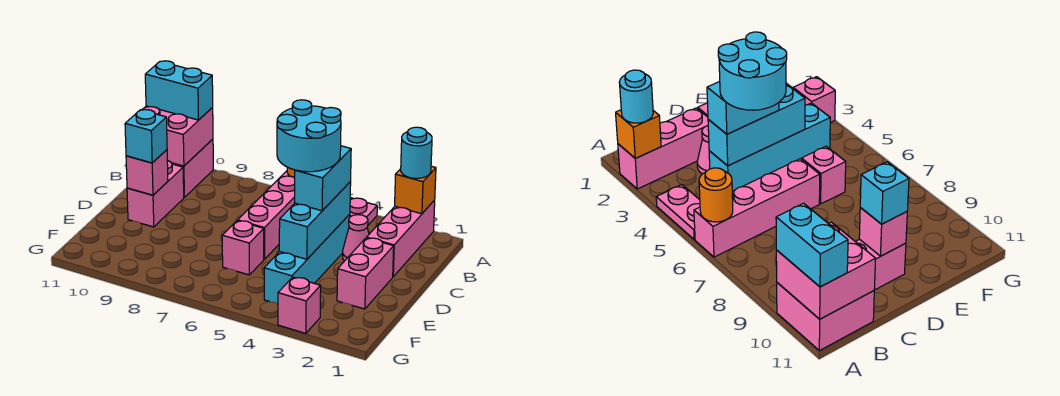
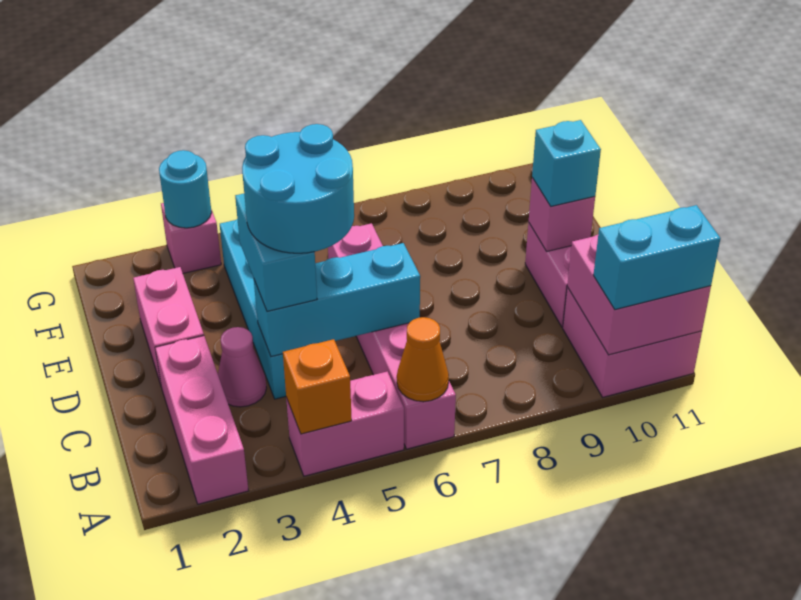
orange 1x1 brick [395,166,436,214] -> orange 1x1 brick moved to [283,339,352,434]
cyan 1x1 round brick [401,127,432,178] -> cyan 1x1 round brick moved to [159,150,212,228]
pink 1x2 plate [350,198,377,225] -> pink 1x2 brick [286,372,404,476]
orange 1x1 round brick [699,168,733,222] -> orange 1x1 cone [397,317,449,402]
cyan 1x3 brick [279,182,351,259] -> cyan 1x3 brick turned to [254,243,420,357]

